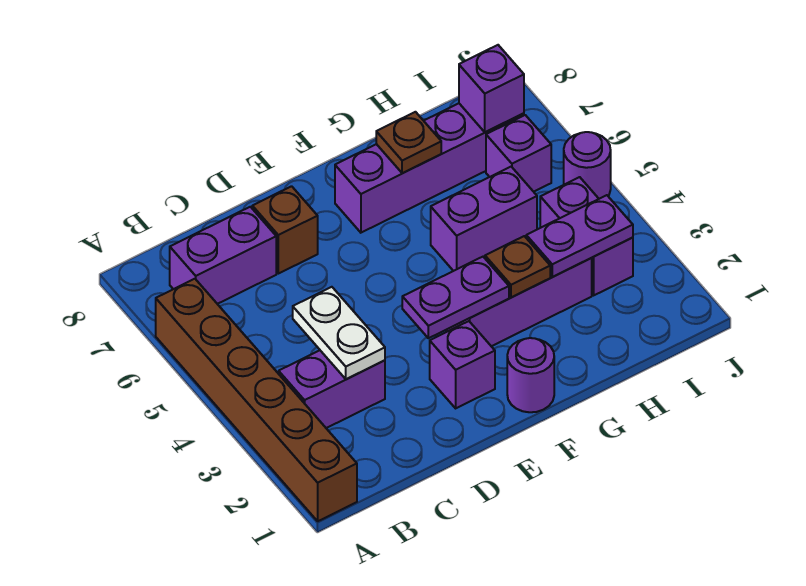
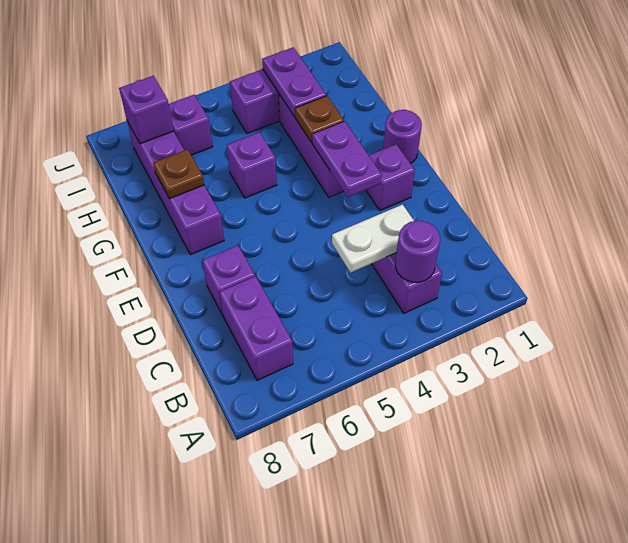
brown 1x6 brick [156,279,357,521] -> none
brown 1x1 brick [252,186,318,274] -> purple 1x1 brick [202,245,255,315]
purple 1x2 brick [431,167,537,271] -> purple 1x1 brick [227,132,277,198]
purple 1x1 round brick [564,132,611,199] -> purple 1x1 round brick moved to [395,221,440,282]

